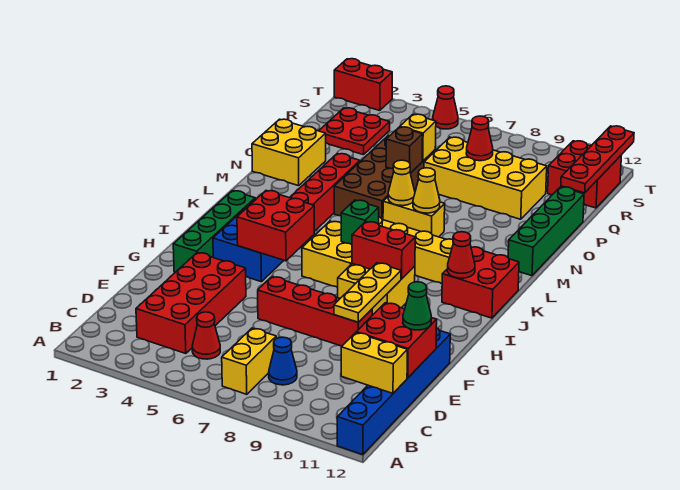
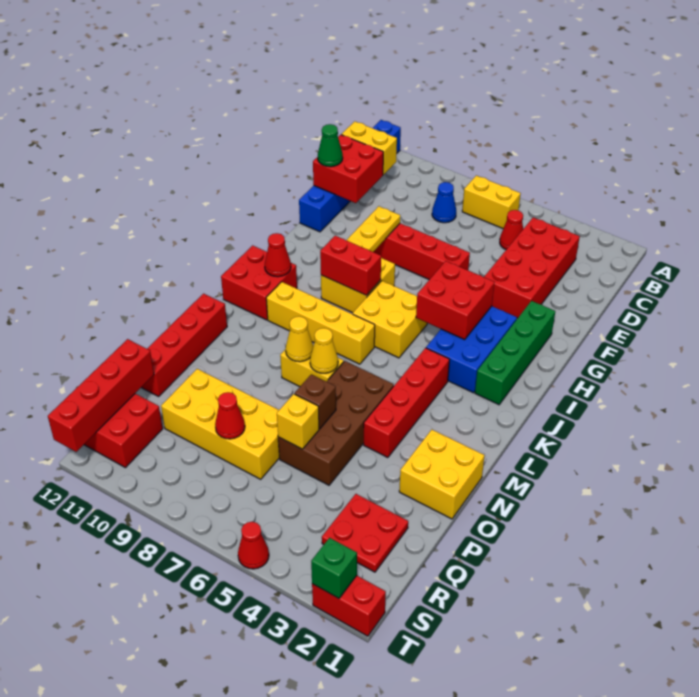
yellow 1x2 brick [222,328,276,394] -> yellow 1x2 brick turned to [462,175,521,228]
green 1x1 brick [341,200,379,244] -> green 1x1 brick moved to [311,538,357,598]
green 1x4 brick [508,187,584,276] -> red 1x4 brick [141,294,227,396]
red 1x4 plate [561,126,634,193] -> red 1x4 brick [48,339,154,452]

